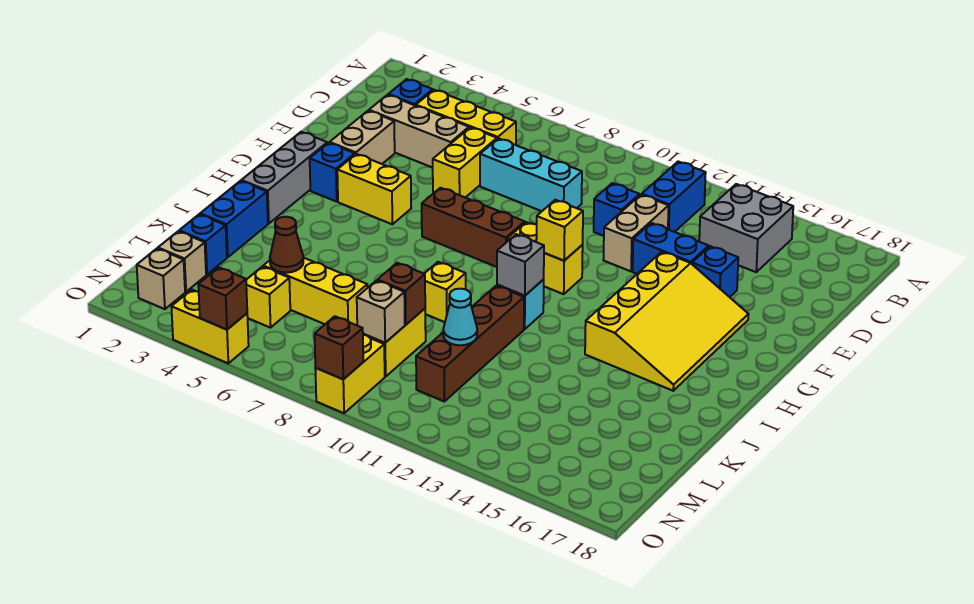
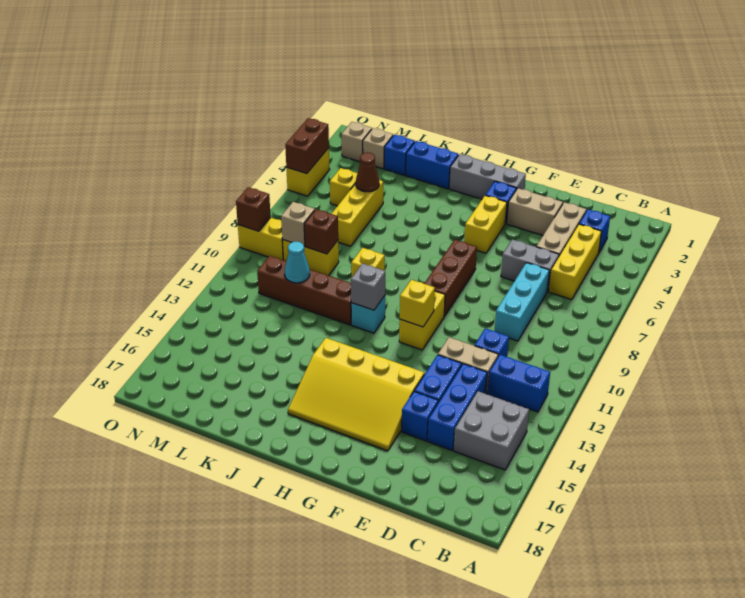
yellow 1x2 brick [433,127,497,198] -> grey 1x2 brick [501,239,559,292]
none -> blue 1x3 brick [427,364,487,450]
brown 1x1 brick [198,268,247,330] -> brown 1x2 brick [285,118,329,174]

